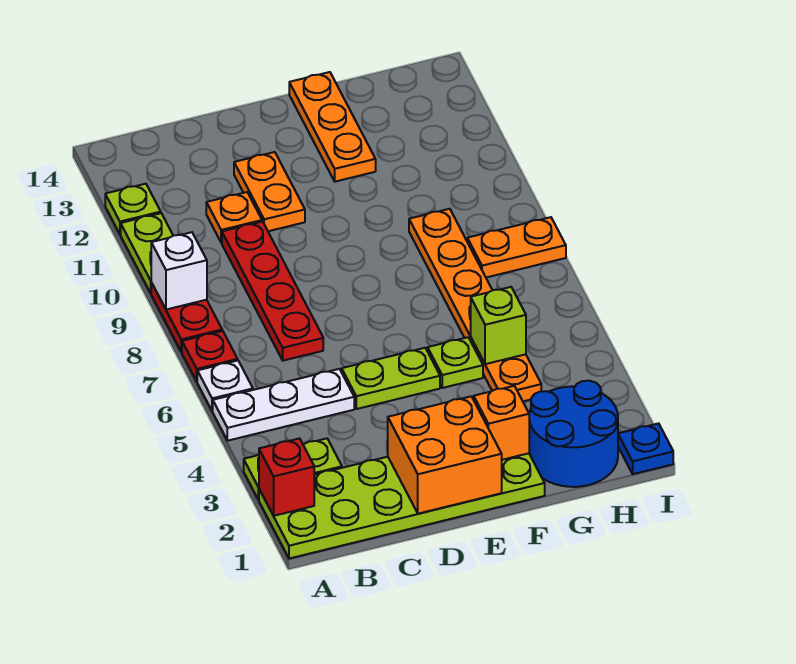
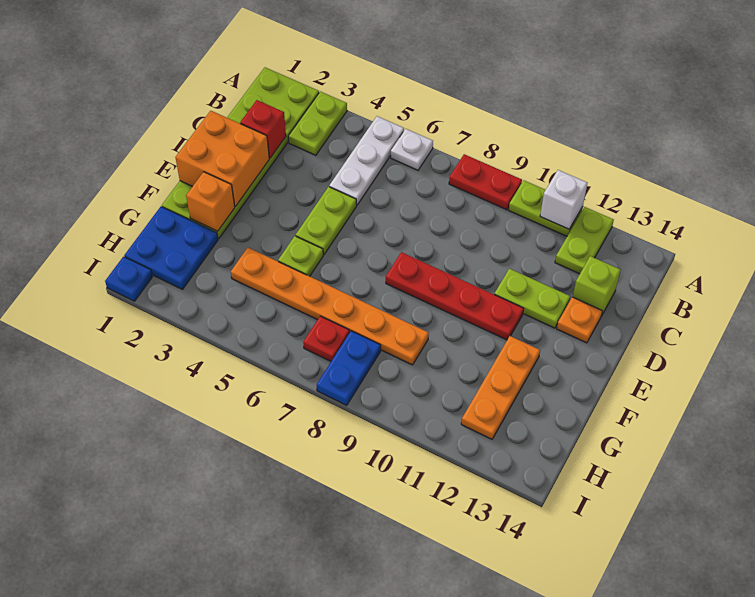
red 1x1 brick [259,439,314,516] -> red 1x1 brick moved to [240,100,286,158]
red 1x1 plate [182,331,238,381] -> red 1x1 plate moved to [303,316,350,361]
white 1x1 brick [151,232,207,310] -> white 1x1 brick moved to [540,170,587,229]
lime 1x1 plate [105,184,161,234] -> lime 1x2 plate [555,207,614,274]
red 1x4 plate [222,222,323,361] -> red 1x4 plate moved to [386,252,524,340]
orange 1x1 plate [206,192,262,243] -> orange 1x1 plate moved to [557,297,602,343]
orange 1x2 plate [234,152,305,231] -> lime 1x2 plate [494,269,570,328]
orange 1x3 plate [289,72,376,182] -> orange 1x3 plate turned to [461,336,540,439]
blue 2x2 round brick [529,381,618,487] -> blue 2x2 plate [124,207,218,289]
lime 1x1 brick [471,287,526,364] -> lime 1x1 brick moved to [573,256,620,315]
orange 1x2 plate [467,217,566,277] -> blue 1x2 plate [317,331,381,405]

